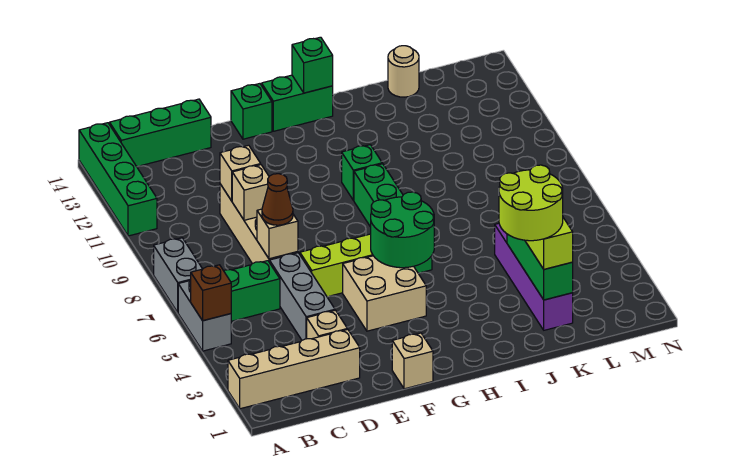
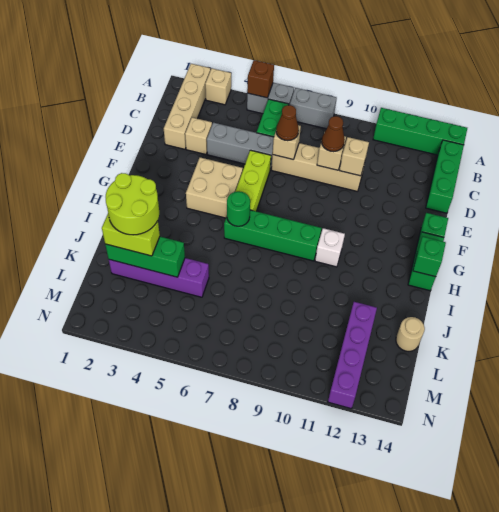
none -> brown 1x1 cone [322,116,345,152]
tan 1x1 brick [392,333,433,389] -> tan 1x1 brick moved to [205,68,231,105]
green 2x2 round brick [371,192,434,268] -> green 1x1 round brick [227,191,250,226]
green 1x1 brick [342,145,382,200] -> white 1x1 brick [315,228,345,267]
none -> purple 1x4 brick [328,302,377,409]

